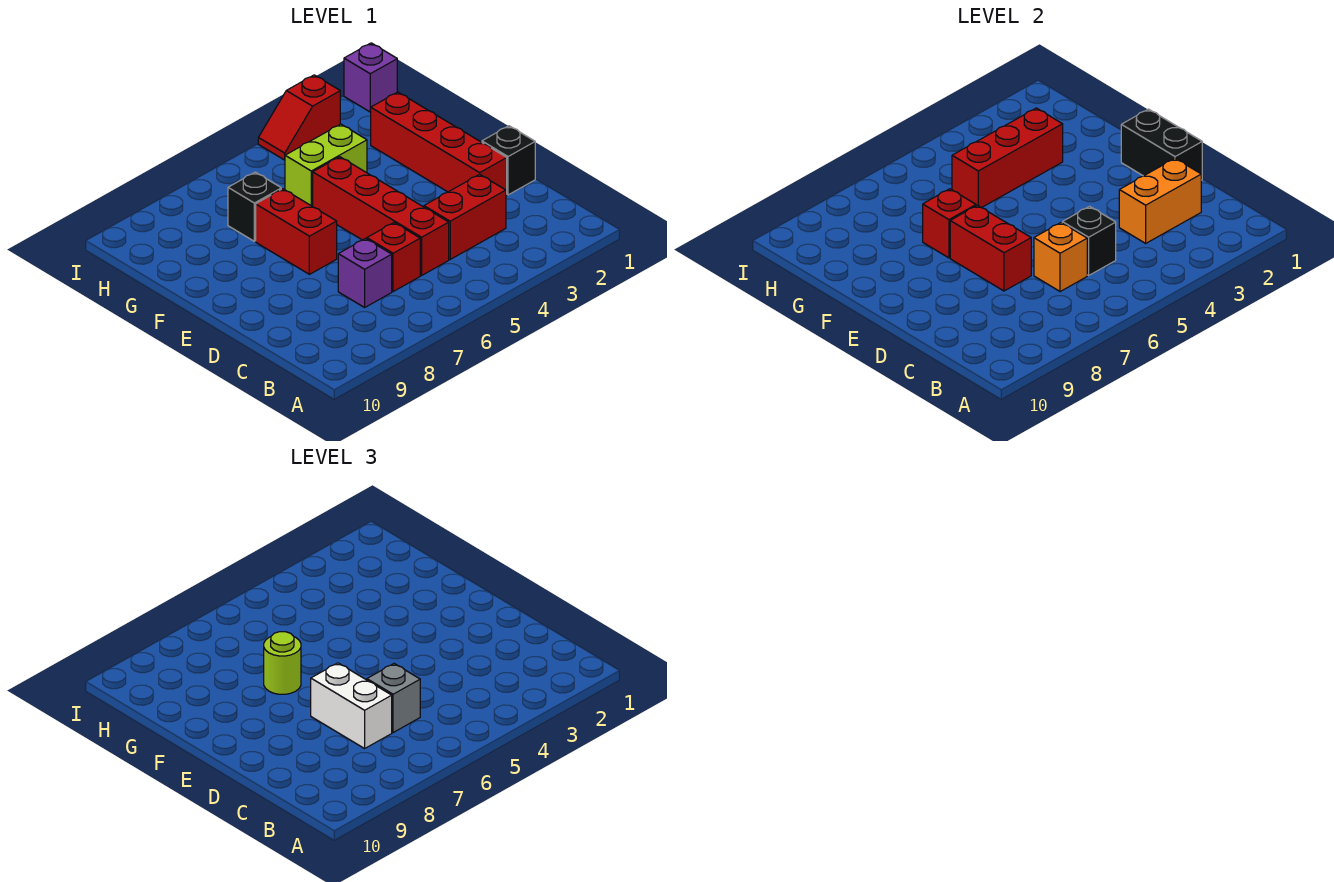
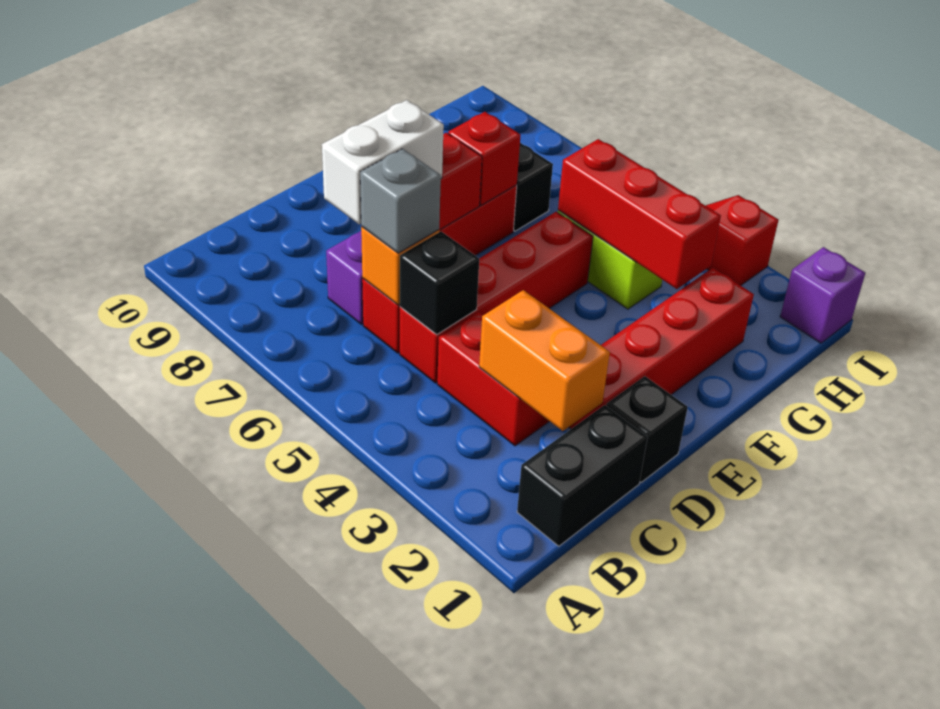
black 1x2 brick [1121,109,1202,180] -> black 1x2 brick moved to [517,405,648,546]
lime 1x1 round brick [264,632,301,694] -> none

